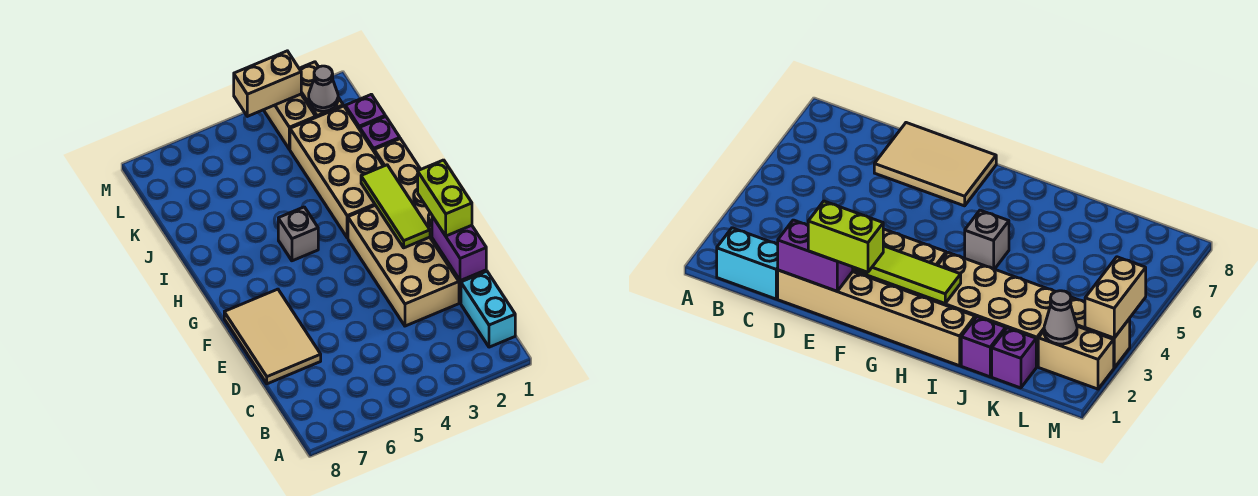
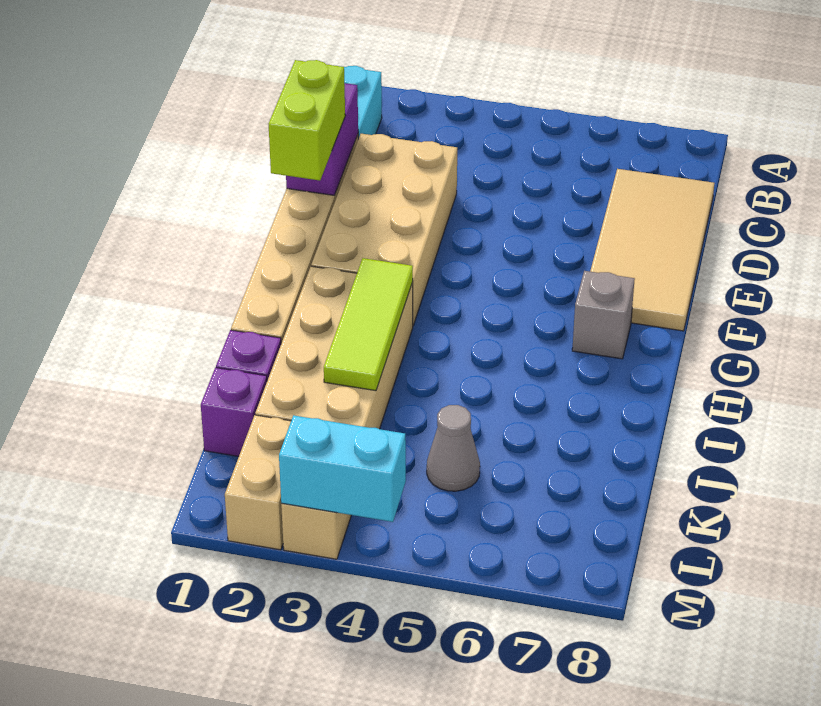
tan 2x3 tile [224,289,321,384] -> tan 2x4 tile [590,169,715,331]
lime 1x3 tile [361,165,430,248] -> lime 1x3 tile moved to [324,258,413,391]
grey 1x1 brick [278,207,318,261] -> grey 1x1 brick moved to [572,271,635,359]
grey 1x1 cone [309,66,338,111] -> grey 1x1 cone moved to [427,405,480,491]
tan 1x2 brick [234,51,301,116] -> cyan 1x2 brick [279,415,406,522]

